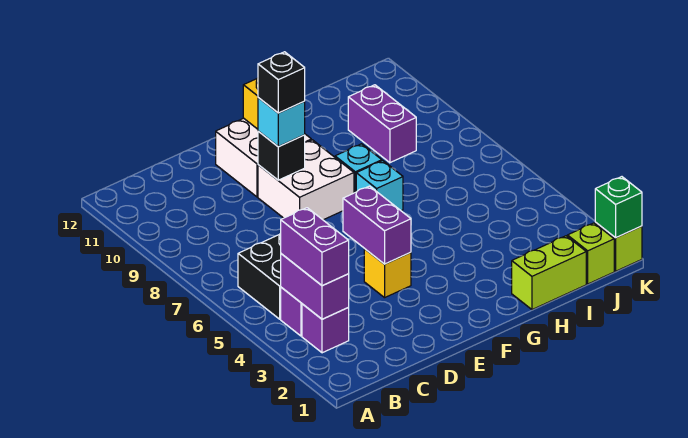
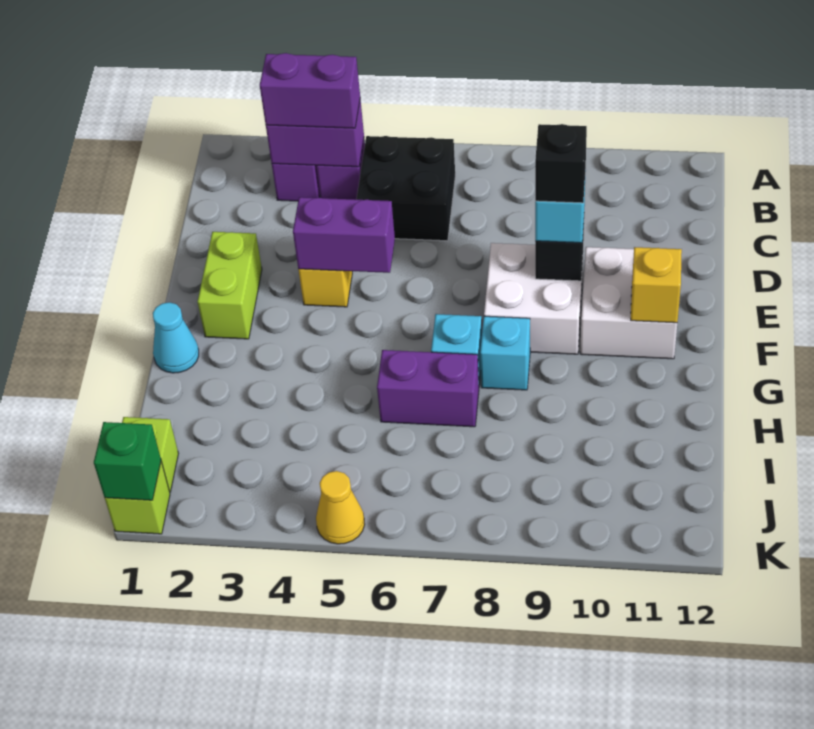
none -> cyan 1x1 cone [153,302,199,373]
lime 1x2 brick [512,236,586,310] -> lime 1x2 brick moved to [197,232,262,339]
purple 1x2 brick [348,85,416,163] -> purple 1x2 brick moved to [377,350,479,427]
none -> yellow 1x1 cone [316,471,365,544]

